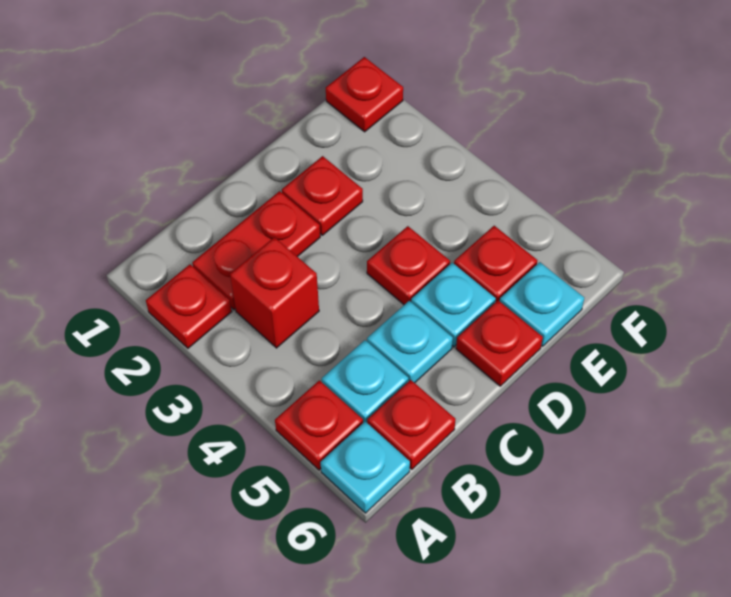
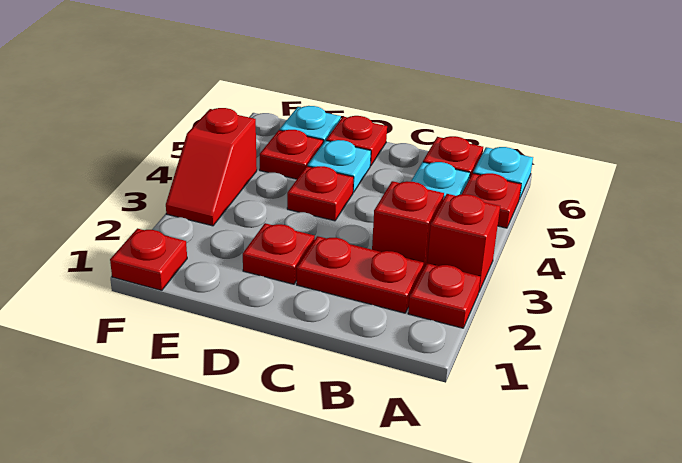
none -> red 1x1 brick [427,194,500,291]
cyan 1x1 plate [367,301,453,383] -> none
none -> red 1x2 slope [166,108,257,226]

